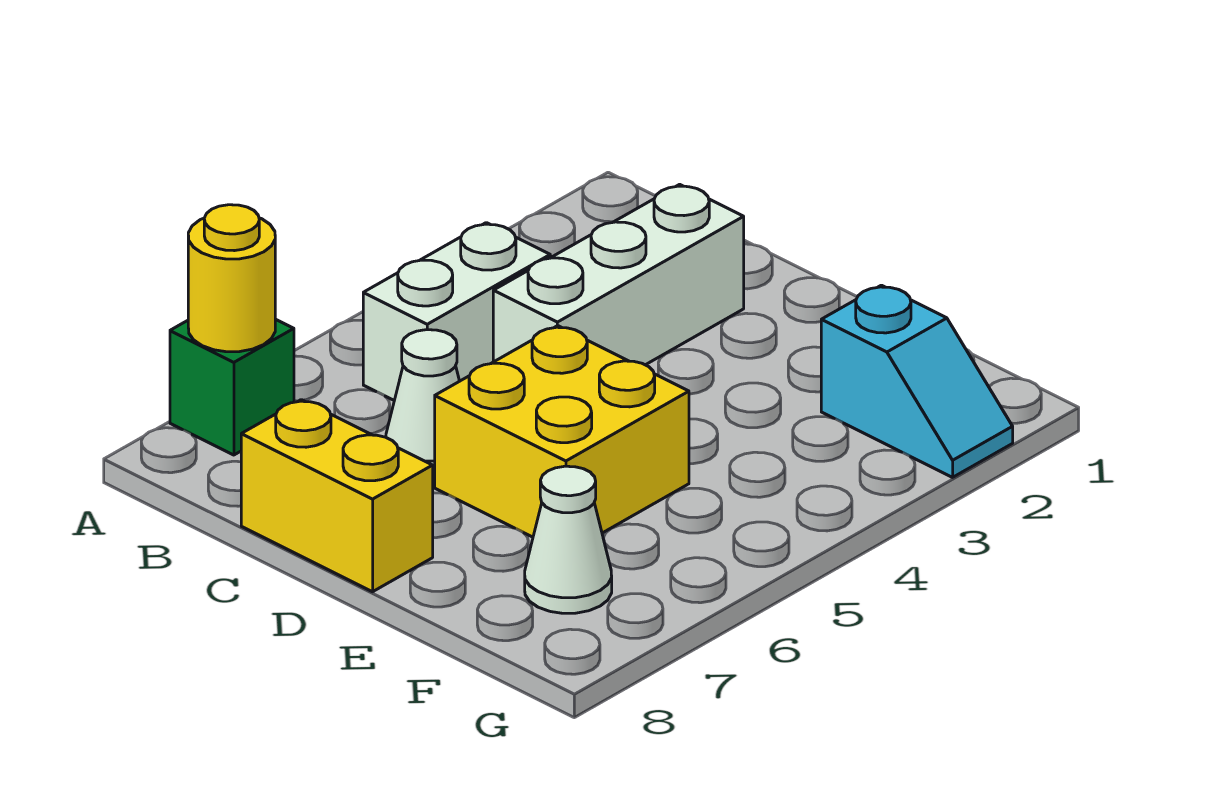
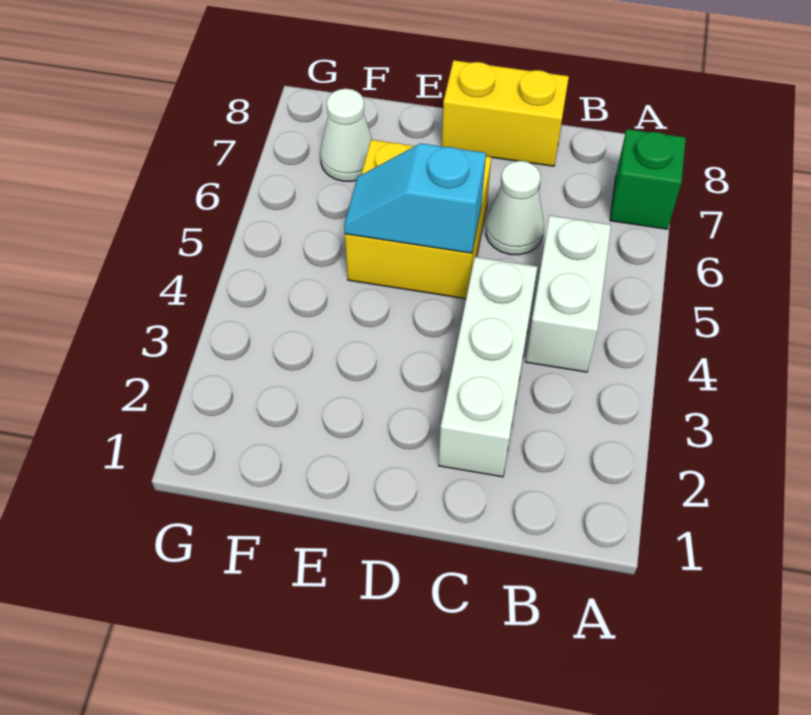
yellow 1x1 round brick [188,205,275,352] -> none
cyan 1x2 slope [821,285,1013,477] -> cyan 1x2 slope moved to [344,143,486,253]

